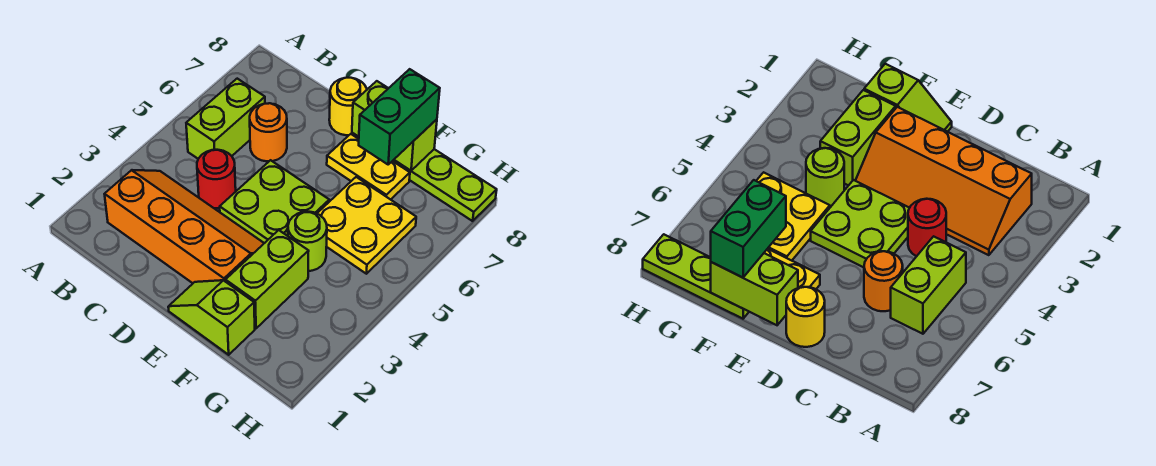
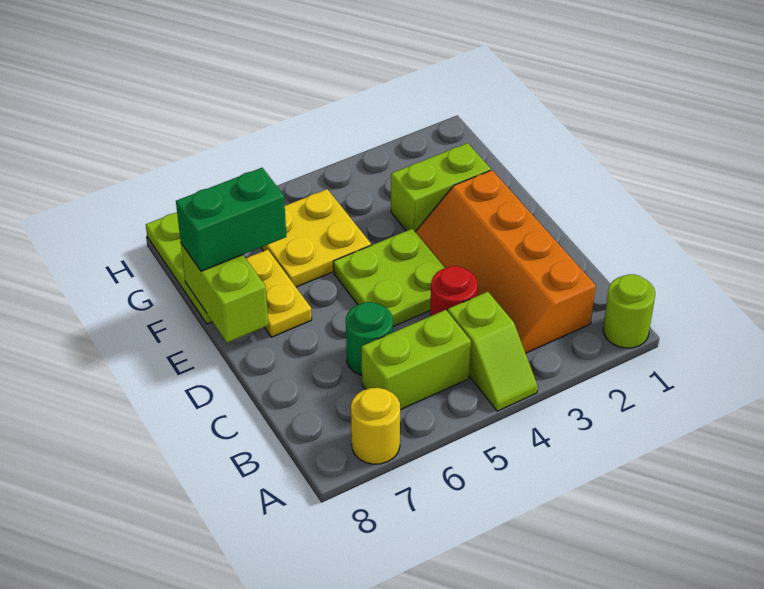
orange 1x1 round brick [250,103,287,161] -> green 1x1 round brick [346,302,393,375]
yellow 1x1 round brick [329,78,367,135] -> yellow 1x1 round brick moved to [351,388,400,464]
lime 1x2 slope [168,280,255,355] -> lime 1x2 slope moved to [448,292,538,411]
lime 1x1 round brick [288,212,327,271] -> lime 1x1 round brick moved to [603,274,655,348]

